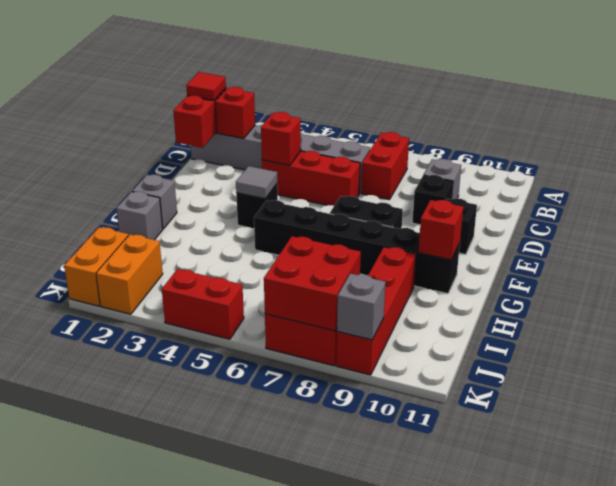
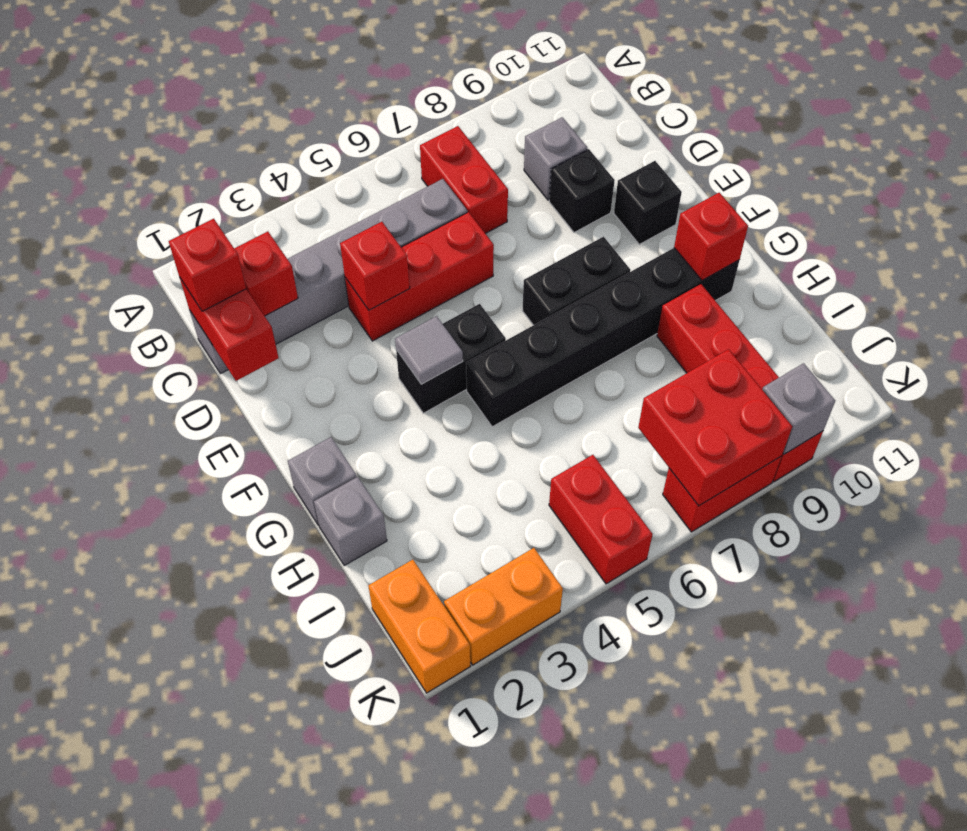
red 1x1 tile [186,72,226,101] -> red 1x1 brick [169,219,246,311]
black 1x1 brick [236,184,278,229] -> black 1x2 brick [396,304,506,413]
orange 1x2 brick [96,234,163,314] -> orange 1x2 brick turned to [444,548,563,665]
red 1x2 brick [162,269,244,339] -> red 1x2 brick turned to [549,455,653,584]

